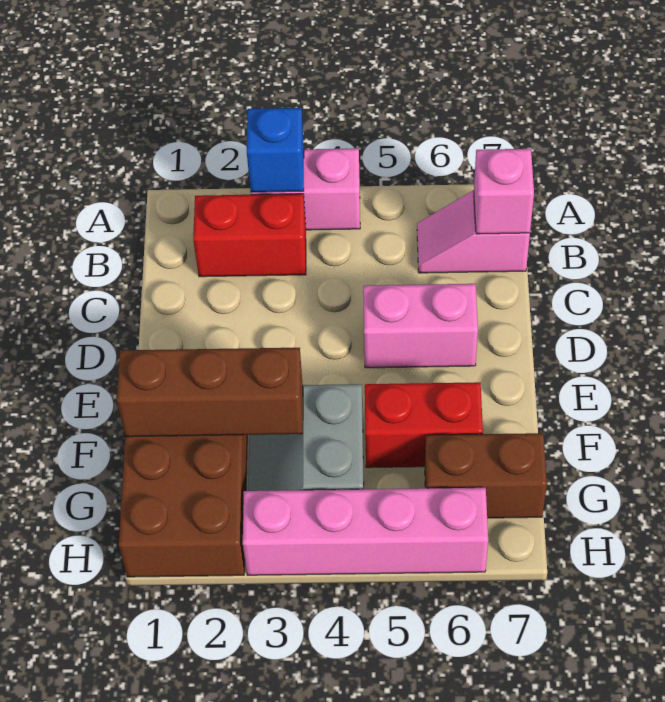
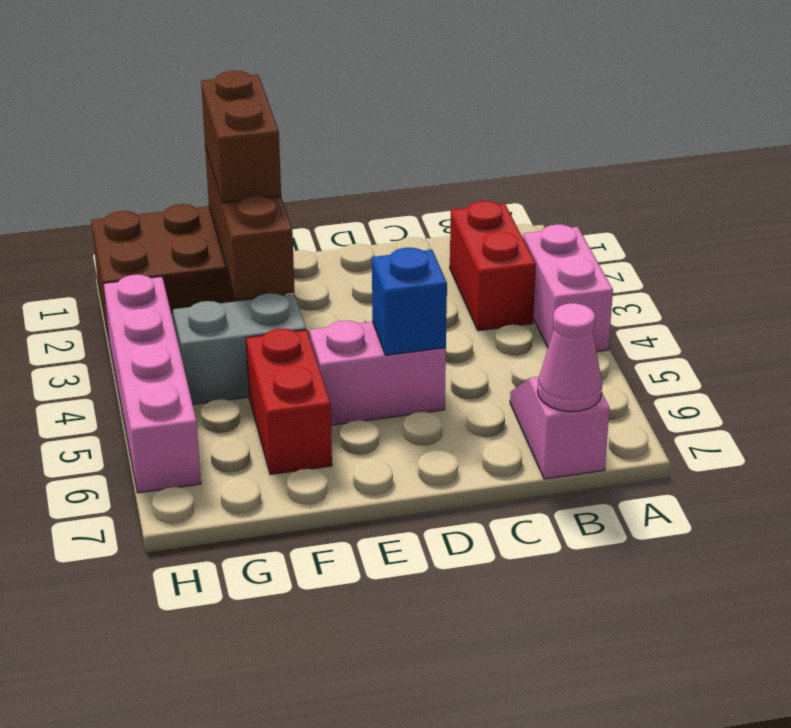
blue 1x1 brick [247,108,304,192] -> blue 1x1 brick moved to [372,248,447,355]
pink 1x1 brick [474,149,534,234] -> pink 1x1 cone [538,303,602,412]
pink 1x2 brick [363,284,478,368] -> pink 1x2 brick turned to [310,321,446,425]
brown 1x2 brick [425,433,547,518] -> brown 1x2 brick moved to [201,71,281,203]

